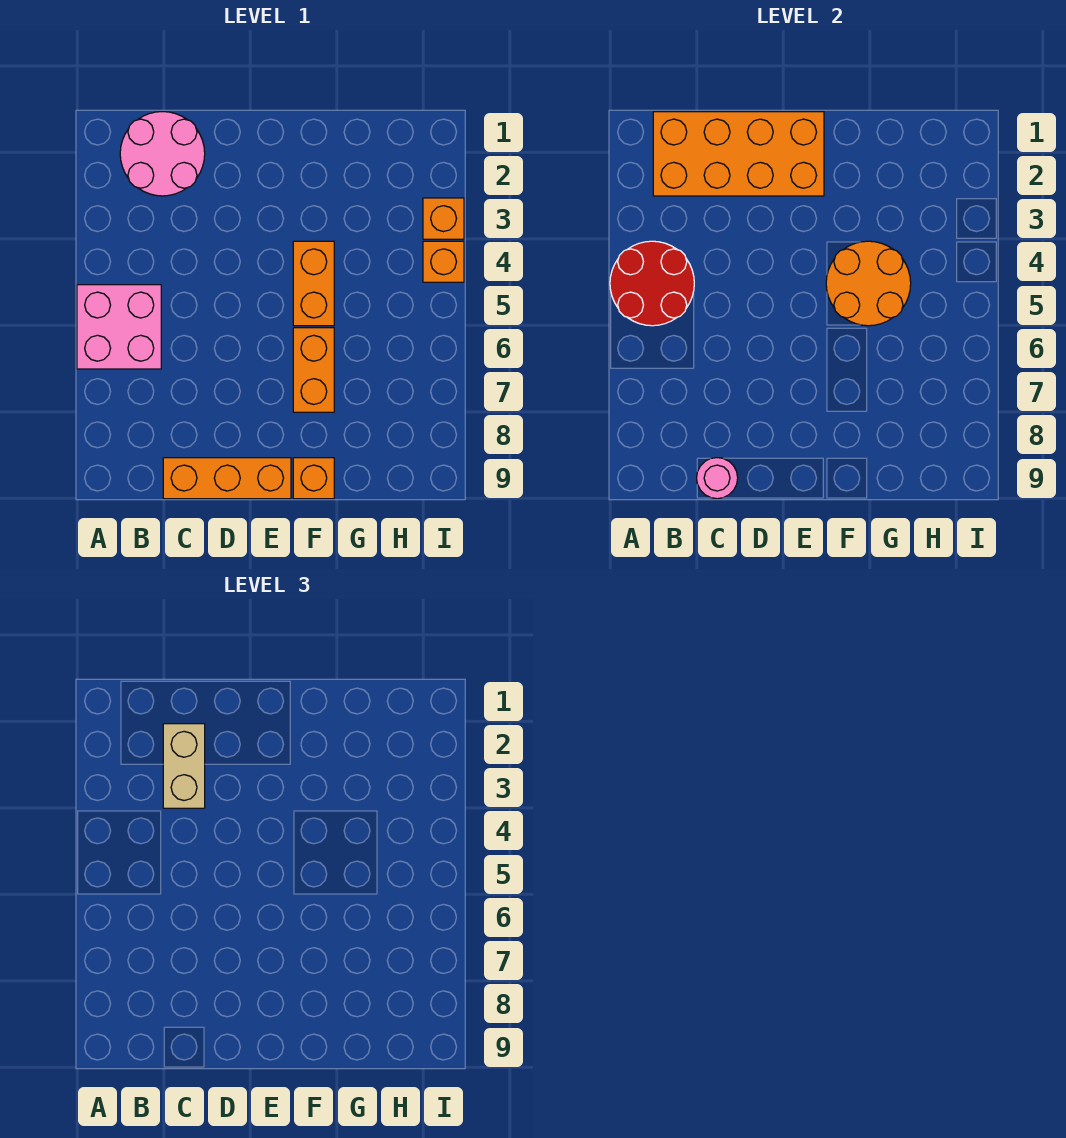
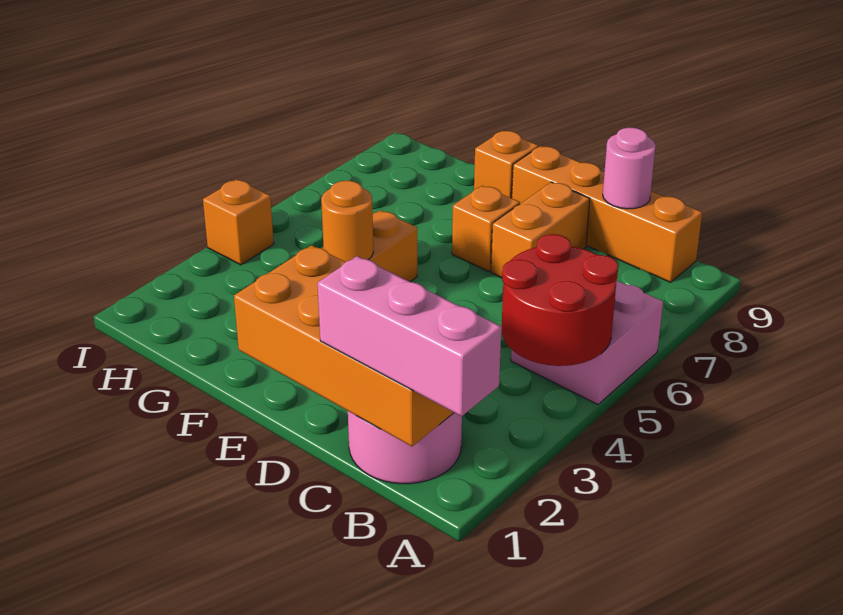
none -> pink 1x3 brick [318,256,501,416]
tan 1x2 brick [163,724,205,808] -> none
orange 1x3 brick [163,458,291,499] -> orange 1x4 brick [512,146,702,282]
orange 2x2 round brick [826,241,911,326] -> orange 1x1 round brick [321,181,373,262]
orange 1x2 brick [293,328,334,412] -> orange 1x2 brick moved to [491,182,590,278]
orange 1x1 brick [423,198,464,239] -> orange 1x1 brick moved to [452,186,520,271]

